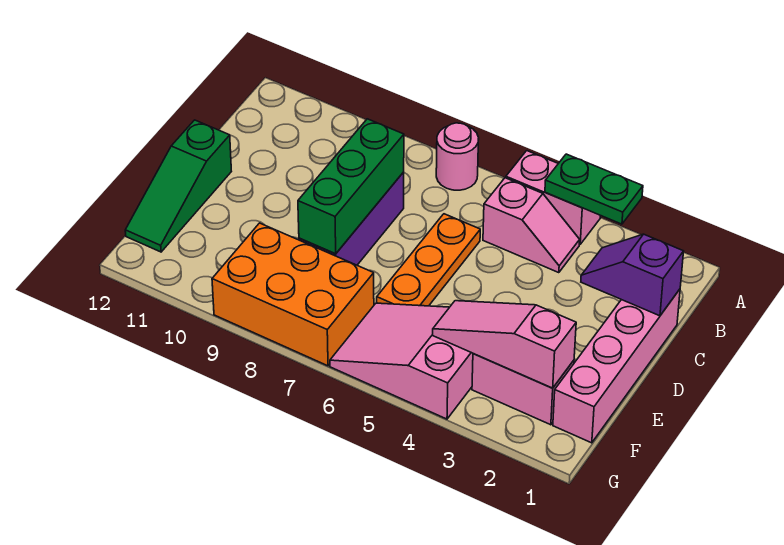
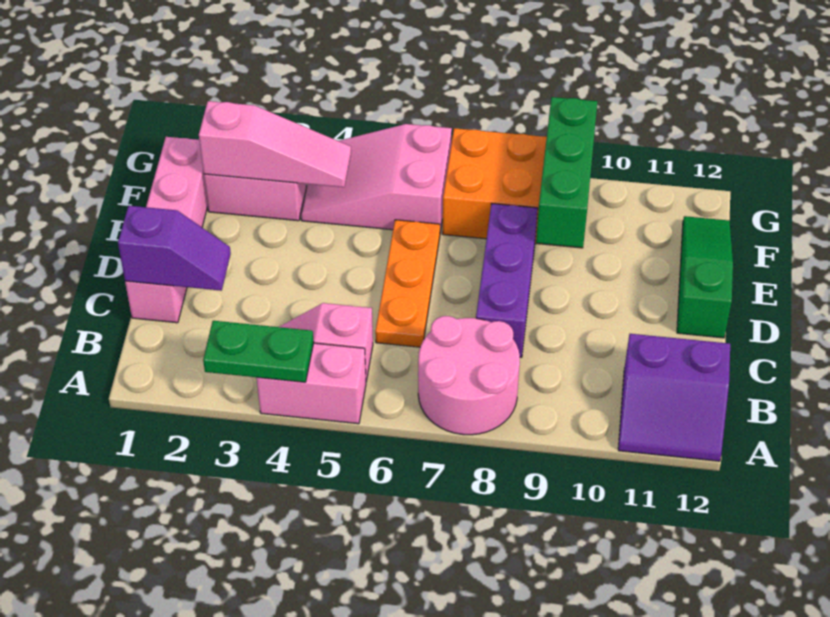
pink 1x1 round brick [436,123,479,190] -> pink 2x2 round brick [418,316,520,435]
none -> purple 2x2 slope [618,334,730,461]
green 1x3 brick [298,119,404,254] -> green 1x3 brick moved to [536,97,597,248]
pink 2x3 slope [330,303,473,419] -> pink 2x3 slope turned to [301,124,452,232]

